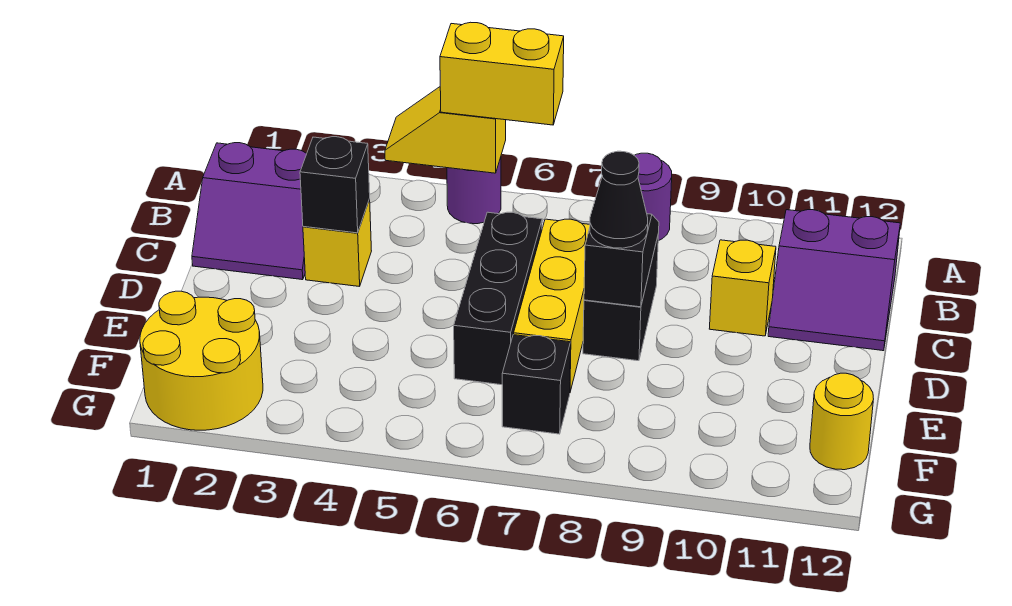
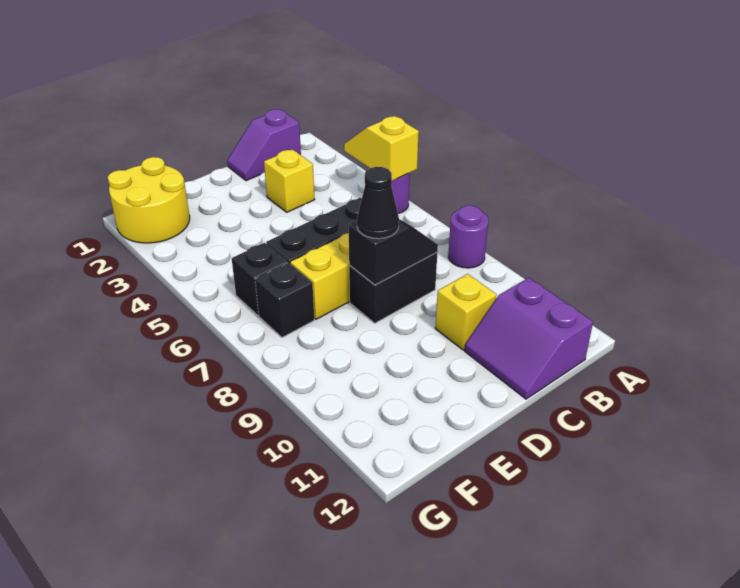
yellow 1x2 brick [440,22,564,125] -> none
purple 2x2 slope [192,143,307,280] -> purple 1x2 slope [227,109,301,181]
black 1x1 brick [300,137,370,233] -> black 1x1 brick moved to [232,243,287,315]
yellow 1x1 round brick [810,373,873,470] -> none

